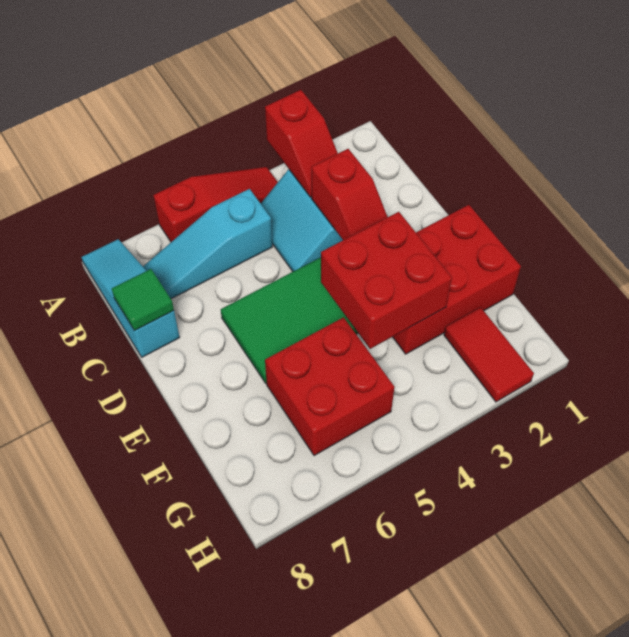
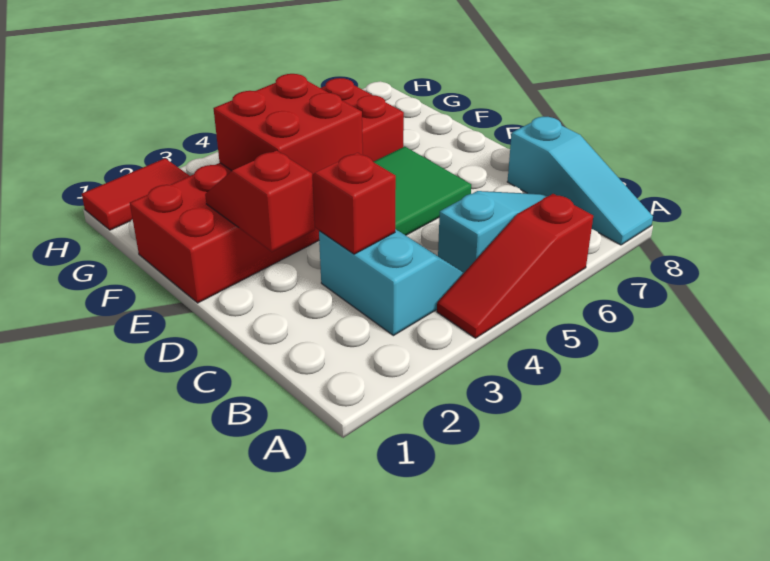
red 1x2 slope [265,90,338,197] -> red 1x2 slope moved to [205,151,315,252]
green 1x1 tile [112,269,174,331] -> none
red 1x2 tile [444,307,534,402] -> red 1x2 tile turned to [82,158,189,230]

